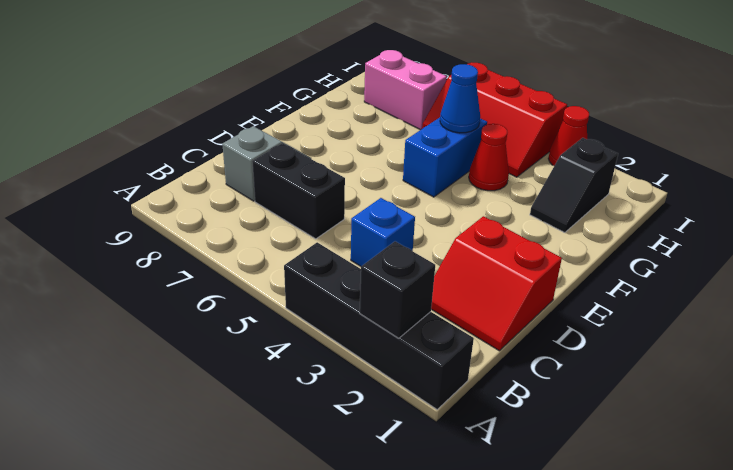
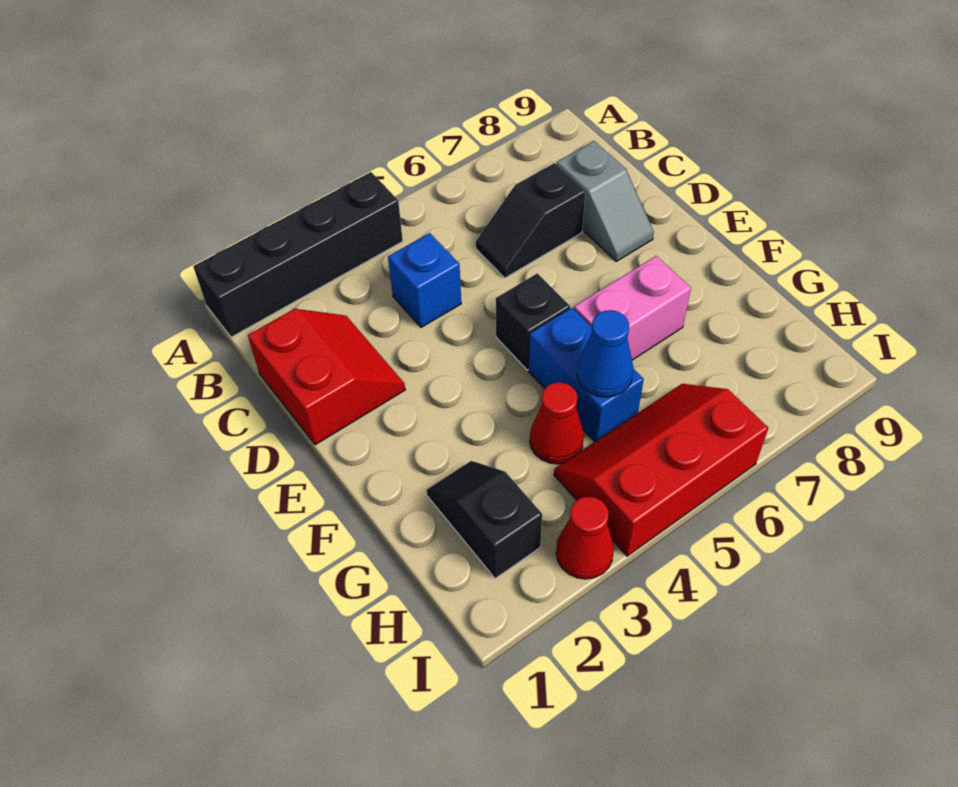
black 1x1 brick [360,241,435,338] -> black 1x1 brick moved to [496,273,570,370]
red 2x2 slope [431,216,562,351] -> red 2x2 slope turned to [248,309,405,445]
black 1x2 brick [252,143,345,239] -> black 1x2 slope [476,163,586,278]
pink 1x2 brick [364,50,447,130] -> pink 1x2 brick moved to [574,256,691,360]

